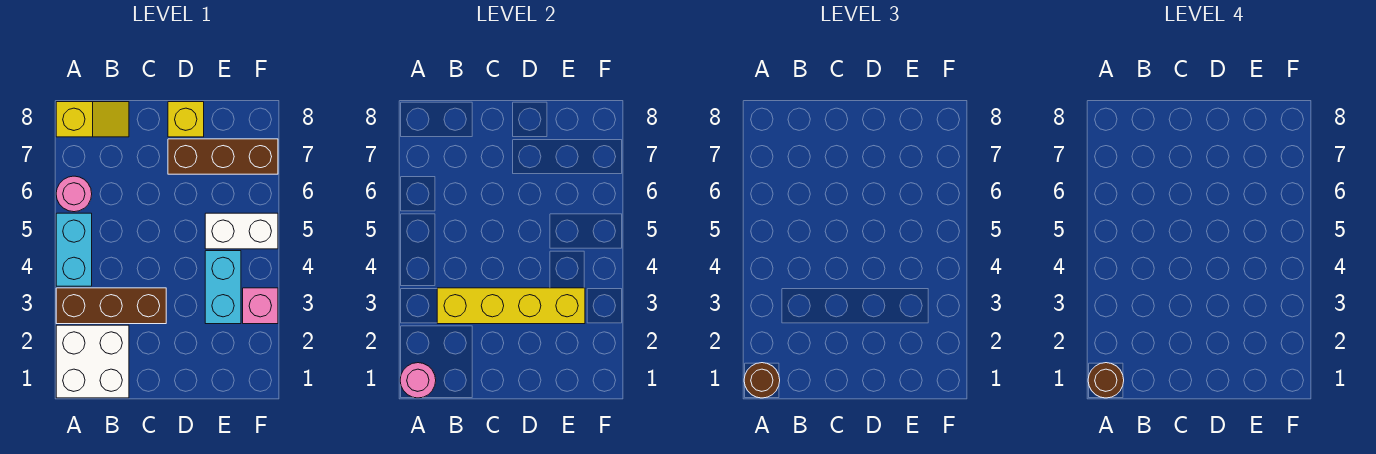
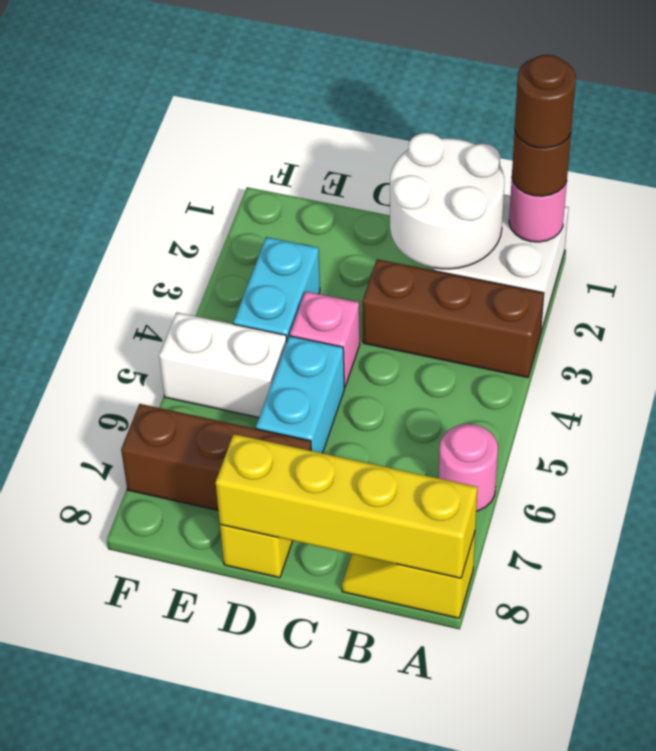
cyan 1x2 brick [56,213,92,286] -> cyan 1x2 brick moved to [256,336,344,453]
none -> white 2x2 round brick [390,133,504,269]
yellow 1x4 brick [437,288,585,324] -> yellow 1x4 brick moved to [216,434,478,578]
pink 1x1 brick [243,288,278,324] -> pink 1x1 brick moved to [290,291,360,387]

